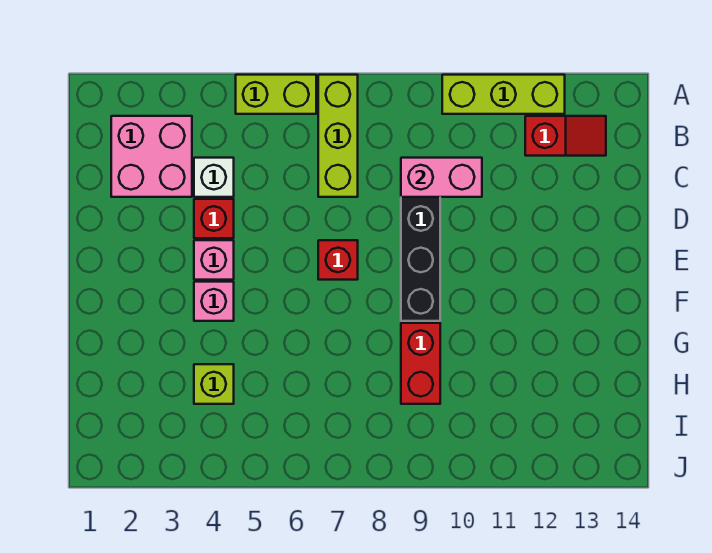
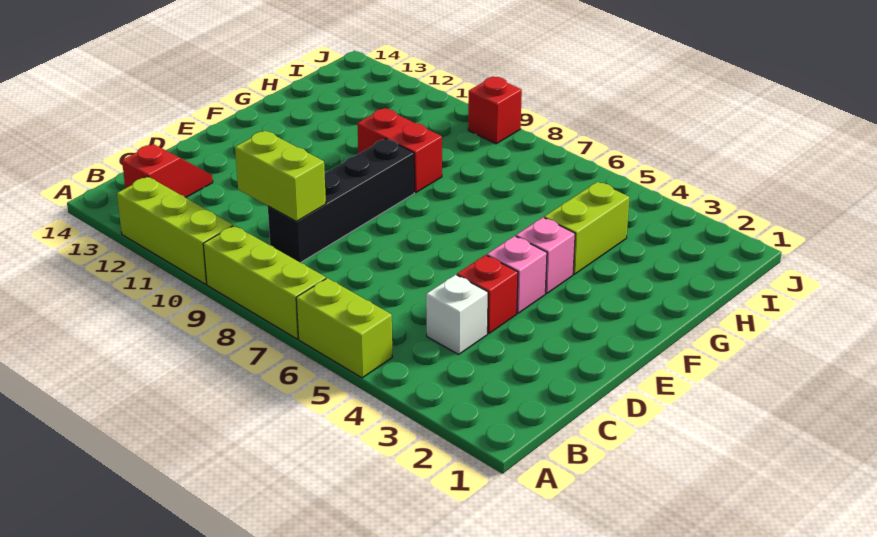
lime 1x3 brick [318,75,358,197] -> lime 1x3 brick turned to [203,225,326,339]
pink 2x2 brick [111,116,192,197] -> none
red 1x2 slope [525,116,606,156] -> red 1x2 slope turned to [122,144,213,198]
pink 1x2 brick [401,158,482,197] -> lime 1x2 brick [235,131,326,221]
red 1x1 brick [318,240,358,280] -> red 1x1 brick moved to [468,77,522,144]
red 1x2 brick [401,323,440,404] -> red 1x2 brick turned to [357,108,442,193]
lime 1x1 brick [194,364,234,404] -> lime 1x2 brick [544,182,629,274]

